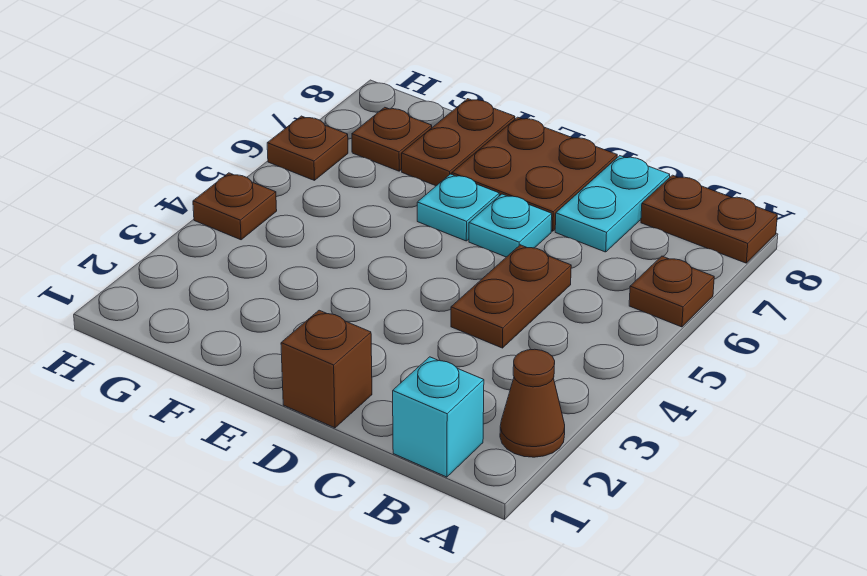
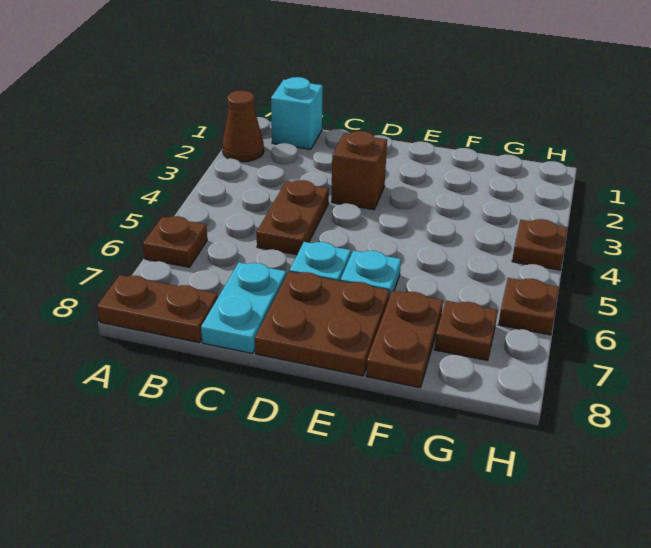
brown 1x1 brick [281,310,372,428] -> brown 1x1 brick moved to [331,131,387,210]

